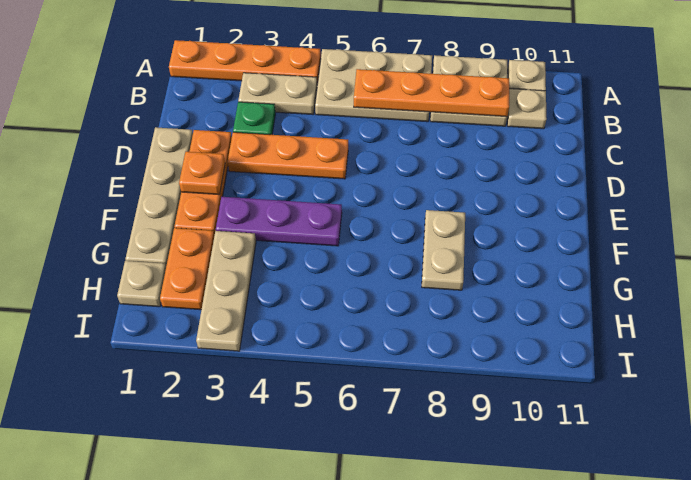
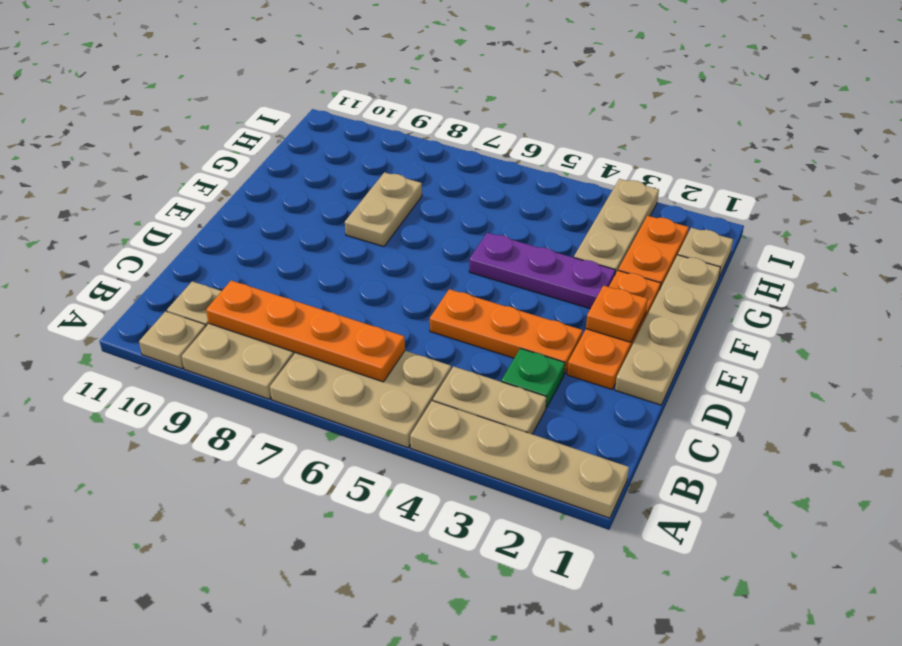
orange 1x4 plate [169,40,321,84] -> tan 1x4 plate [410,401,629,518]

